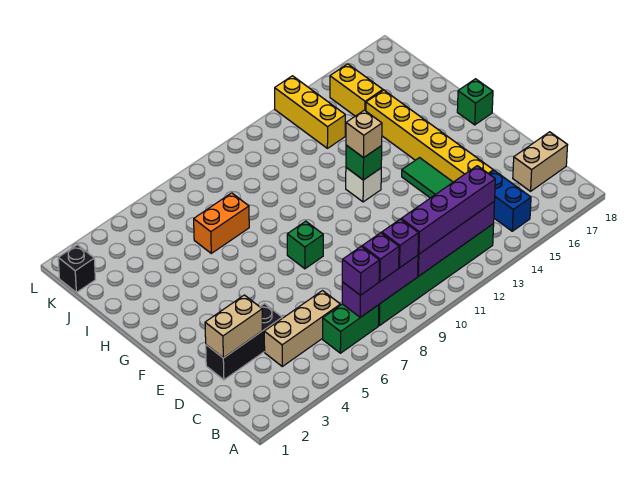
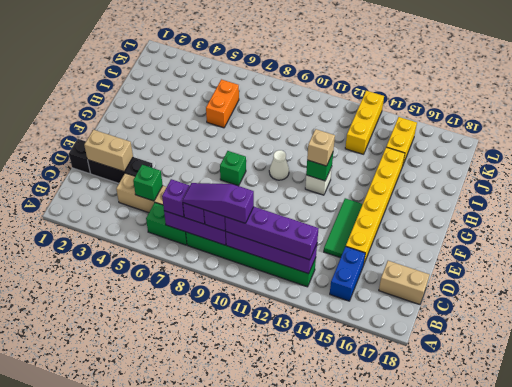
none -> purple 1x3 slope [183,183,254,223]
none -> white 1x1 cone [269,150,289,180]
green 1x1 brick [457,79,493,125] -> green 1x1 brick moved to [133,165,163,201]
orange 1x2 brick [194,193,249,253] -> orange 1x2 brick turned to [206,79,239,128]
black 1x1 brick [58,245,95,292] -> black 1x1 brick moved to [69,139,90,174]

